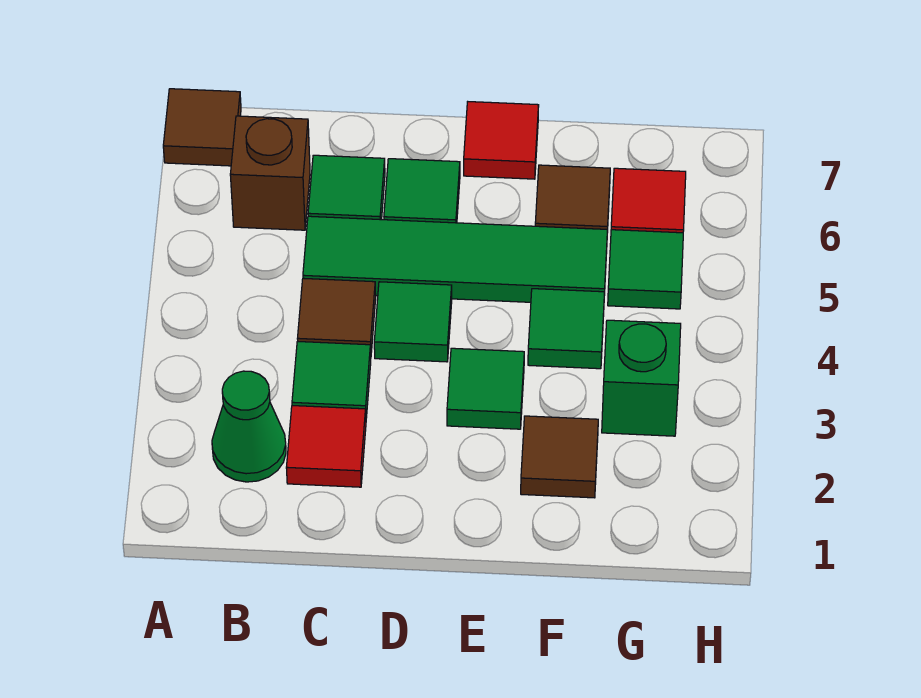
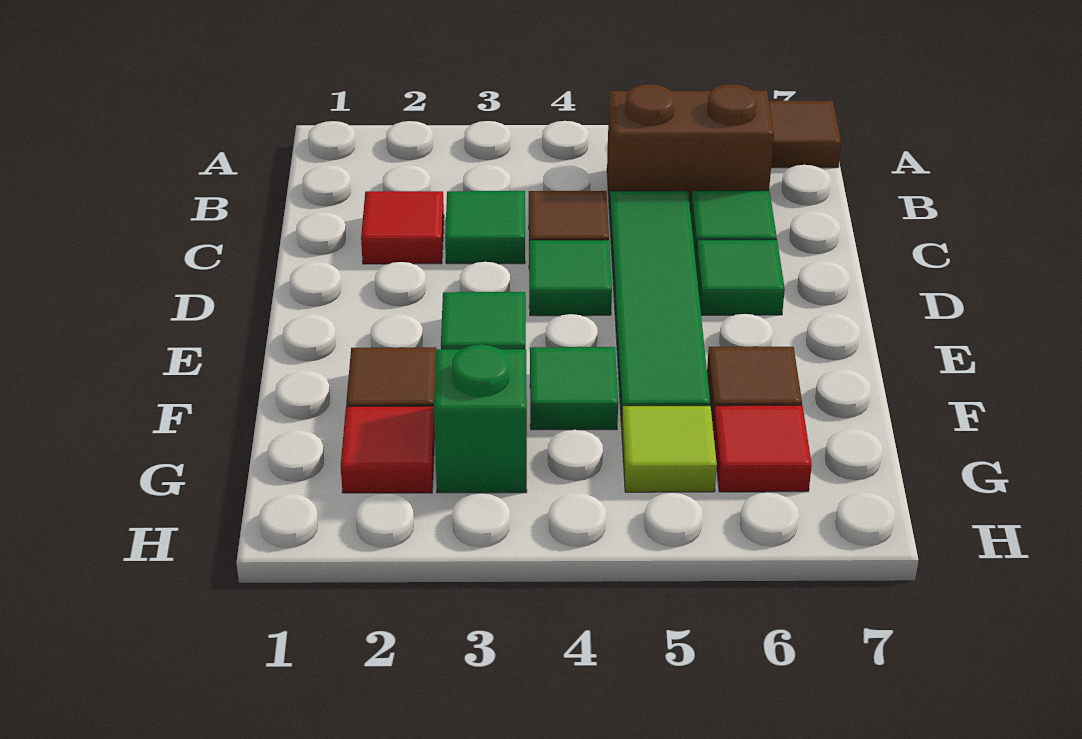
green 1x1 cone [212,371,286,482] -> none
brown 1x1 brick [230,116,310,230] -> brown 1x2 brick [607,84,774,214]
red 1x1 tile [464,102,539,179] -> red 1x1 tile moved to [341,406,435,493]
green 1x1 tile [608,230,683,309] -> lime 1x1 tile [622,406,717,492]

